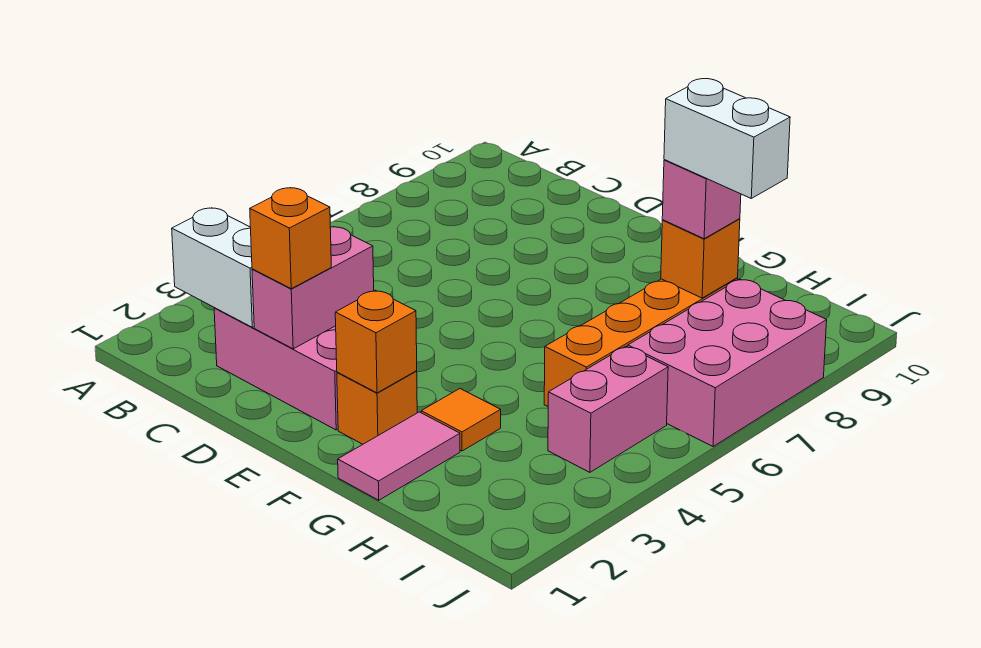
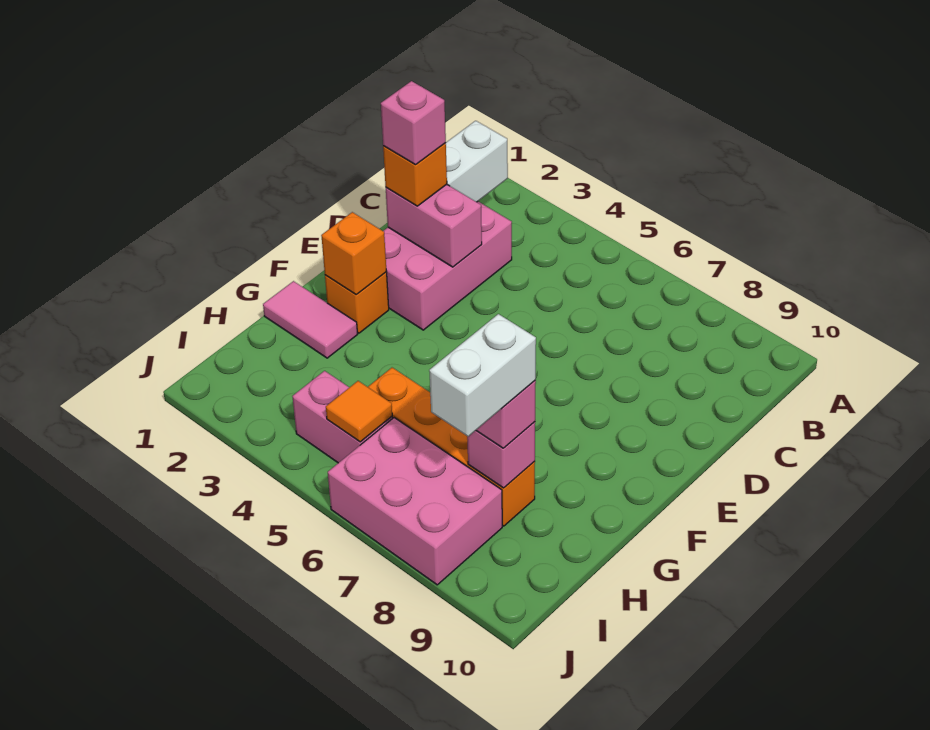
none -> pink 1x1 brick [381,81,446,165]
orange 1x1 tile [421,389,501,451] -> orange 1x1 tile moved to [326,381,392,442]
orange 1x1 brick [661,219,740,298] -> pink 1x1 brick [467,422,535,488]

